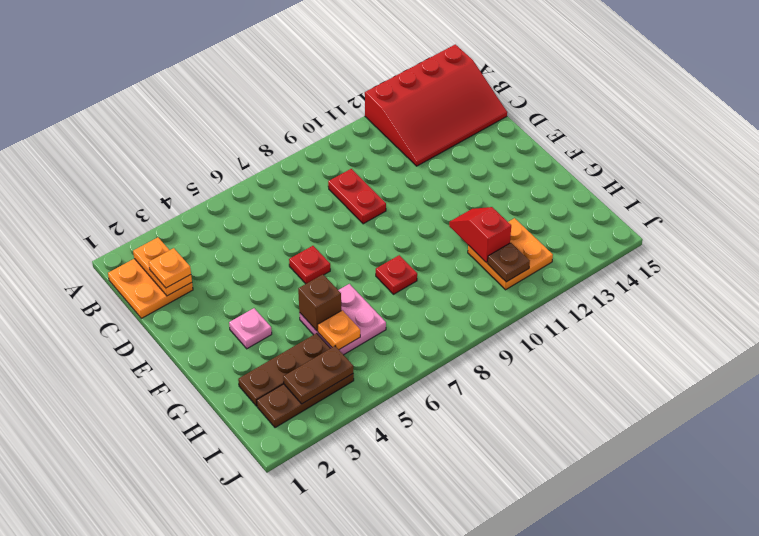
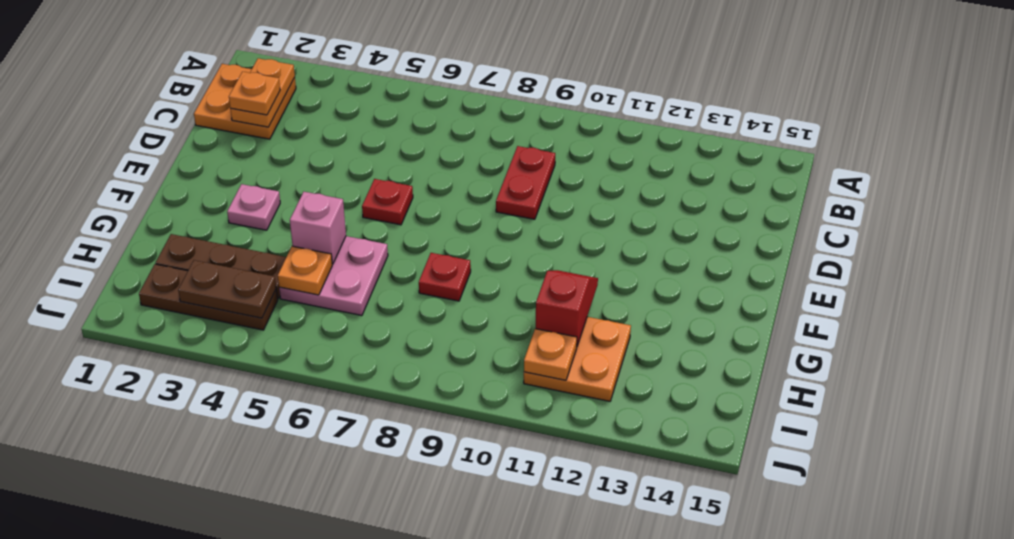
red 3x4 slope [365,44,507,166] -> none
brown 1x1 brick [298,275,341,331] -> pink 1x1 brick [290,192,346,264]
brown 1x1 plate [487,243,530,282] -> orange 1x1 plate [524,329,577,380]

